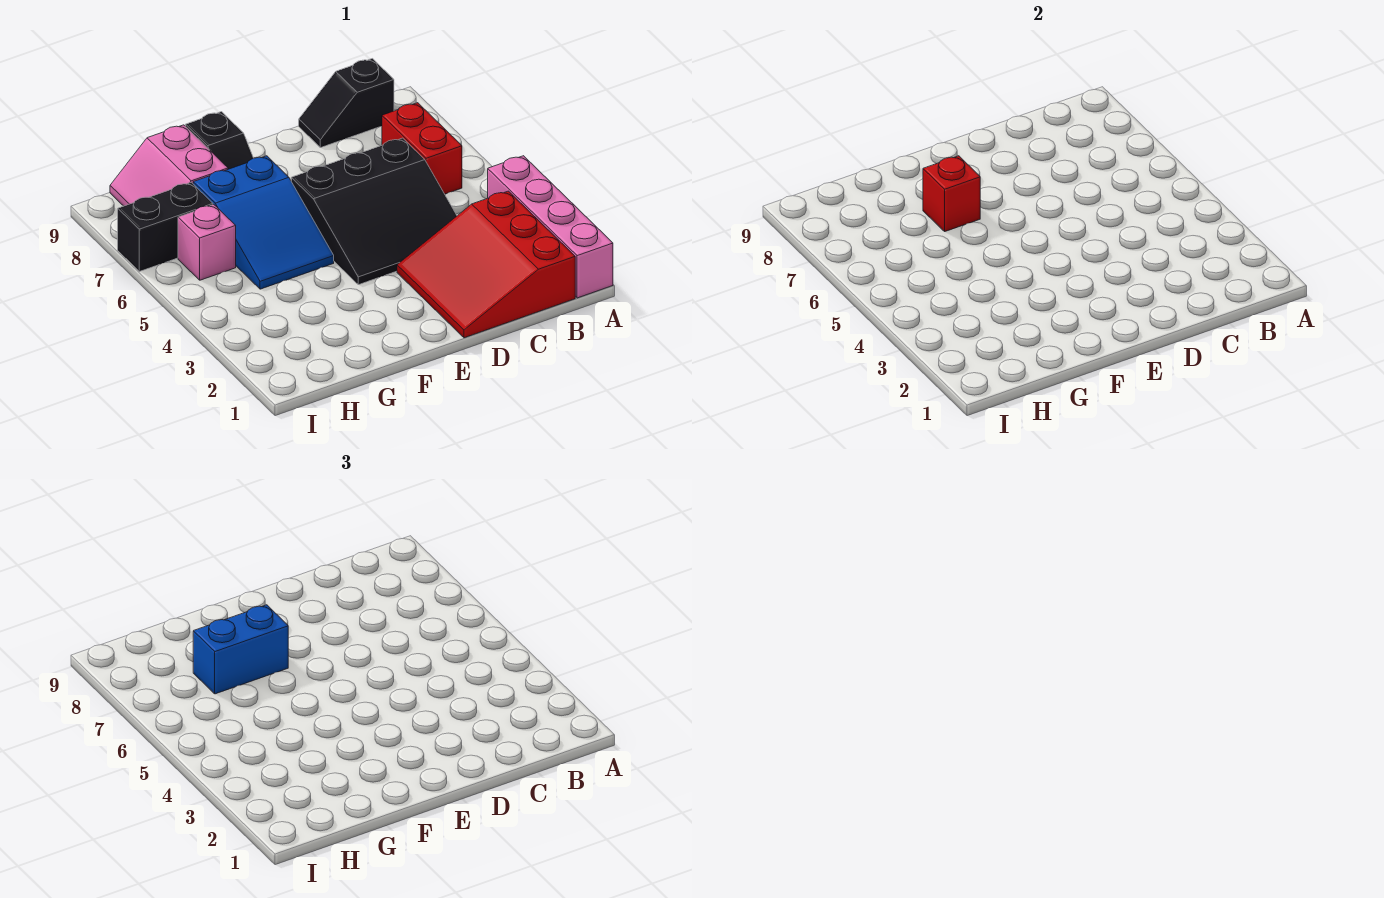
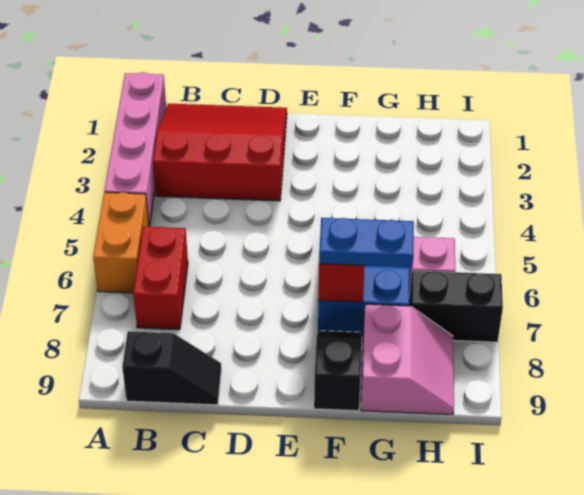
none -> orange 1x2 brick [93,192,149,293]
red 3x3 slope [397,191,575,338] -> red 3x3 slope turned to [153,104,287,201]
black 3x3 slope [291,138,457,285] -> none
blue 1x2 brick [193,605,288,694] -> blue 1x2 plate [319,218,414,267]

